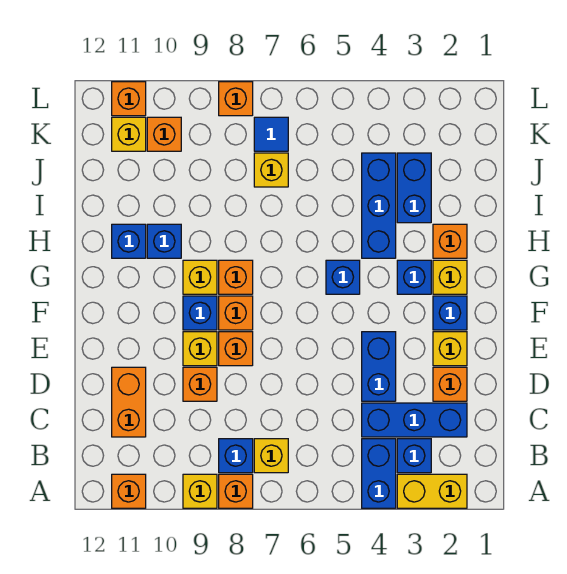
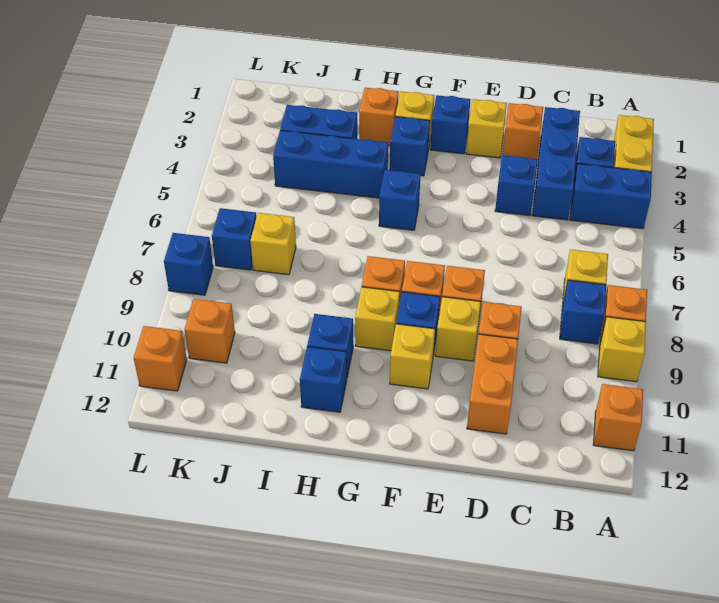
orange 1x2 brick [112,367,146,437] -> orange 1x2 brick turned to [467,334,518,434]
blue 1x2 brick [362,332,396,401] -> blue 1x1 brick [495,155,538,216]
blue 1x1 tile [254,117,288,151] -> blue 1x1 brick [212,208,256,270]
yellow 1x1 brick [112,117,146,151] -> yellow 1x1 brick moved to [390,324,435,389]
orange 1x1 brick [219,82,253,116] -> blue 1x1 brick [164,233,213,295]

